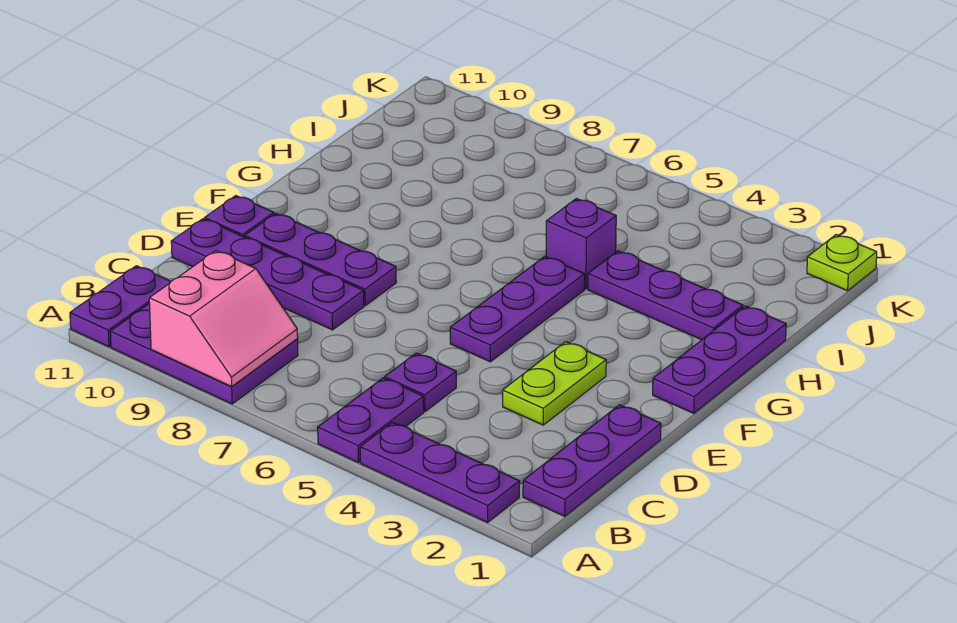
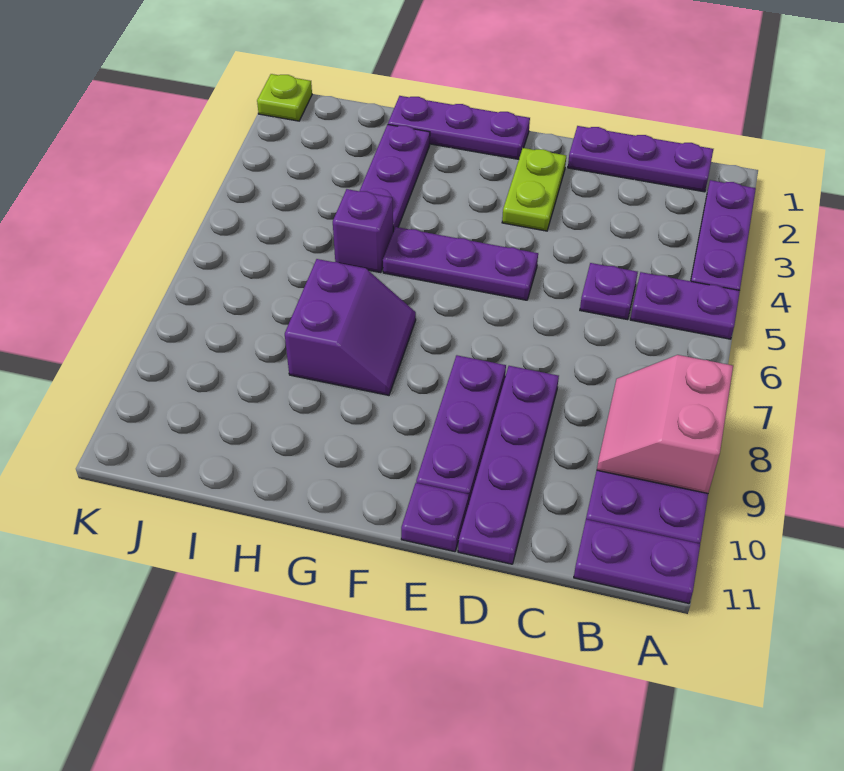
pink 2x2 slope [149,251,298,387] -> pink 2x2 slope turned to [597,355,733,493]
lime 1x2 plate [503,342,606,425] -> lime 1x2 plate turned to [502,148,566,231]
none -> purple 2x2 slope [285,259,416,395]

